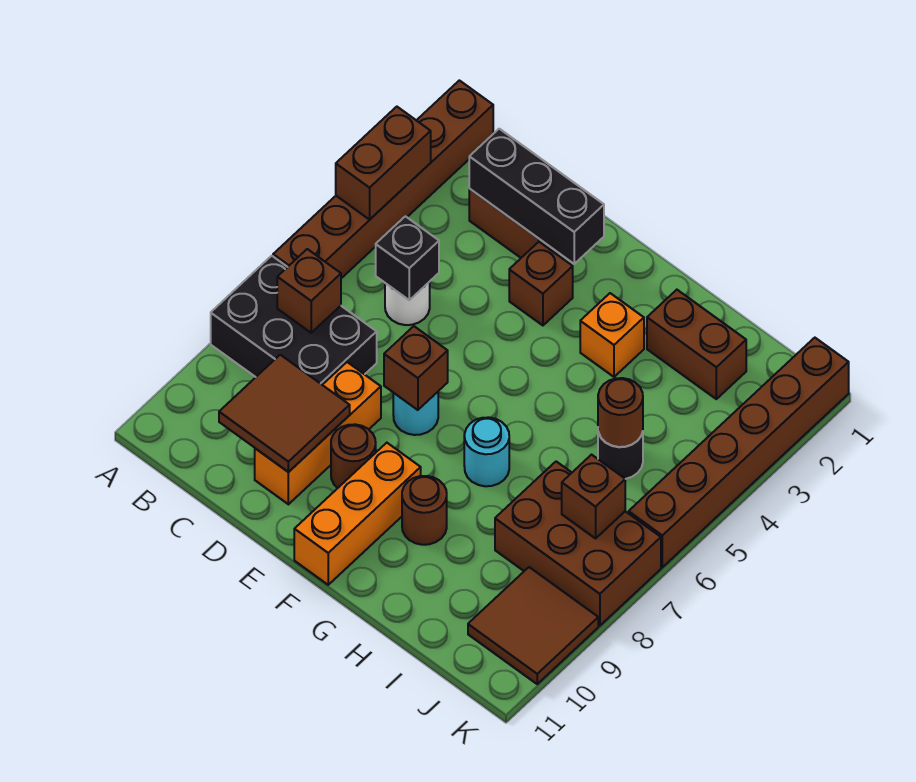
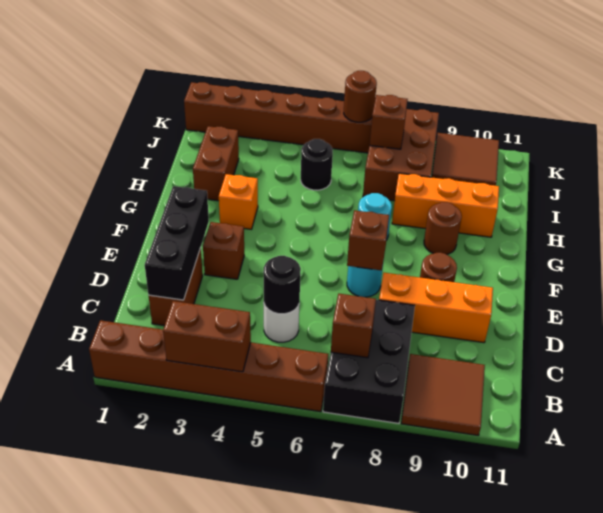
black 1x1 brick [376,216,439,300] -> black 1x1 round brick [264,256,301,314]
brown 2x2 tile [219,355,350,472] -> brown 2x2 tile moved to [401,354,485,435]
orange 1x3 brick [294,443,421,585] -> orange 1x3 brick moved to [392,173,499,237]
brown 1x1 round brick [598,378,643,447] -> brown 1x1 round brick moved to [344,71,377,122]

